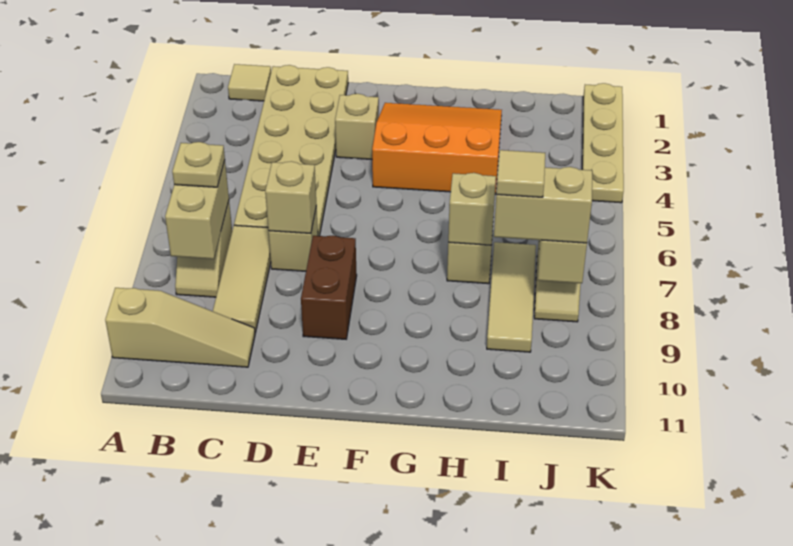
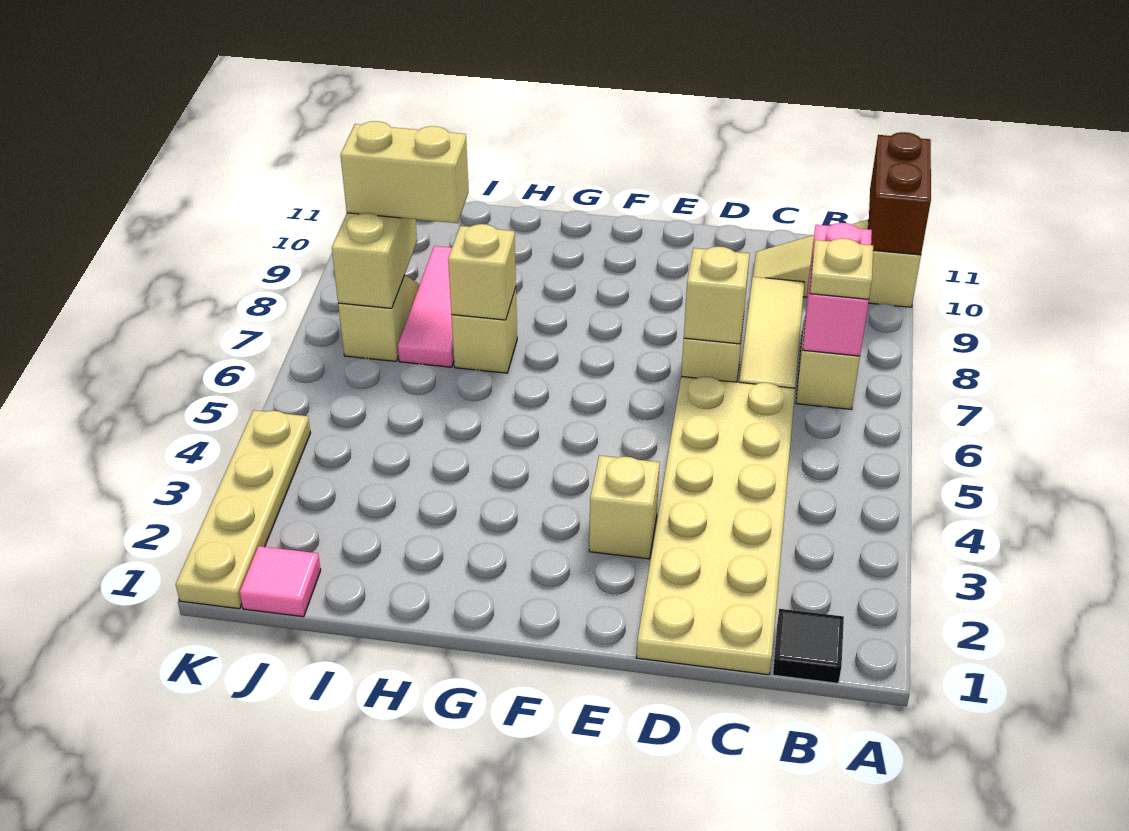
tan 1x1 tile [228,64,271,101] -> black 1x1 tile [773,609,844,683]
tan 1x2 brick [165,161,229,259] -> pink 1x2 brick [803,223,872,356]
brown 1x2 brick [301,235,357,339] -> brown 1x2 brick moved to [868,132,931,255]
orange 3x3 slope [372,103,502,194] -> none
tan 1x3 tile [487,242,536,352] -> pink 1x3 tile [398,246,454,367]
tan 1x1 tile [496,150,545,197] -> none
none -> pink 1x1 tile [240,546,321,617]

